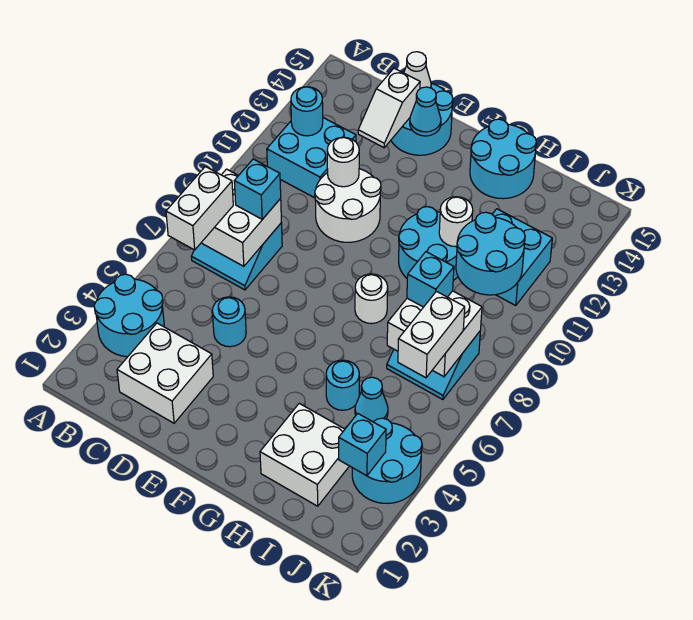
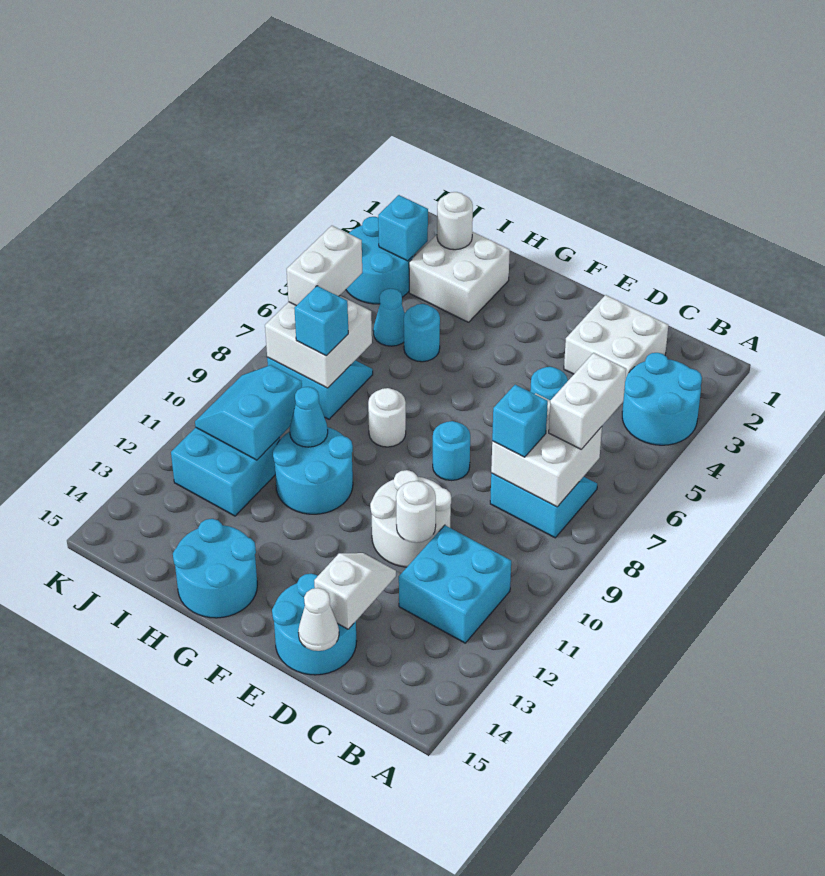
cyan 1x1 round brick [291,87,323,136] -> cyan 1x1 round brick moved to [433,421,470,481]
cyan 1x1 cone [410,87,441,136] -> cyan 1x1 cone moved to [290,387,328,447]
white 1x1 round brick [439,197,473,247] -> white 1x1 round brick moved to [437,192,473,250]
cyan 2x2 round brick [456,212,525,295] -> cyan 2x2 slope [195,365,302,460]

